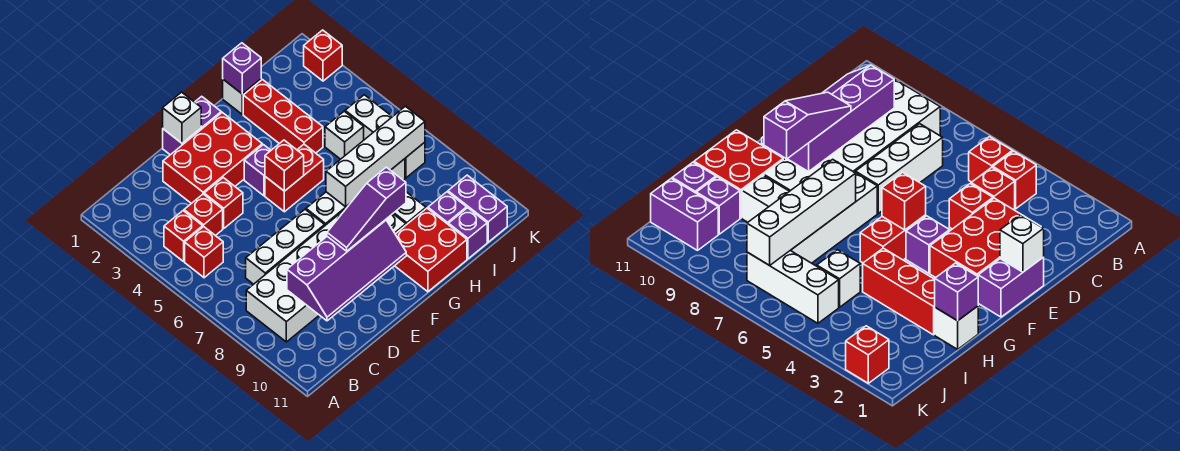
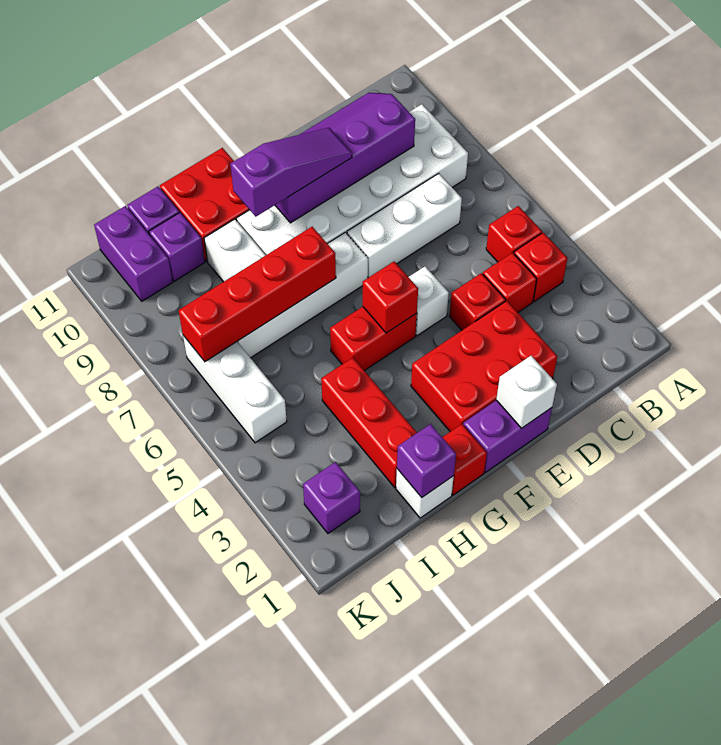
purple 1x1 brick [244,145,271,196] -> purple 1x1 brick moved to [303,462,360,533]
white 1x4 brick [326,106,425,207] -> red 1x4 brick [179,227,336,362]
white 1x1 brick [325,111,364,159] -> white 1x1 brick moved to [409,266,449,336]
red 1x1 brick [304,30,342,81] -> red 1x1 brick moved to [442,424,487,495]

